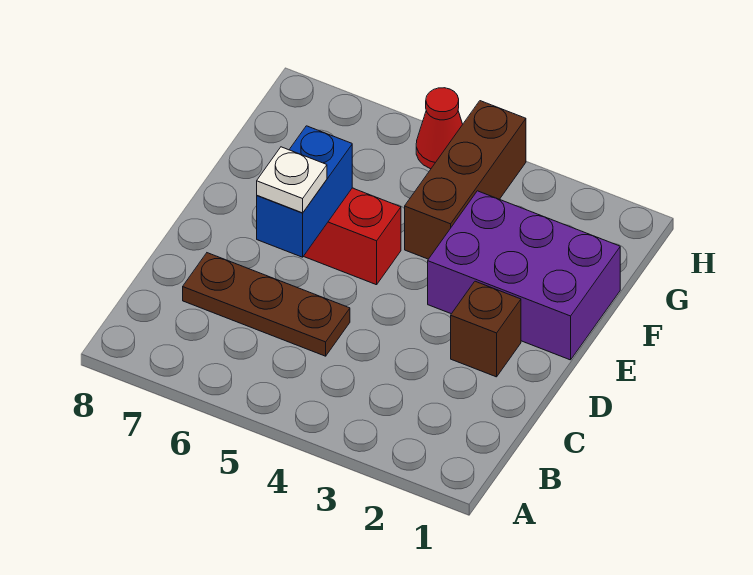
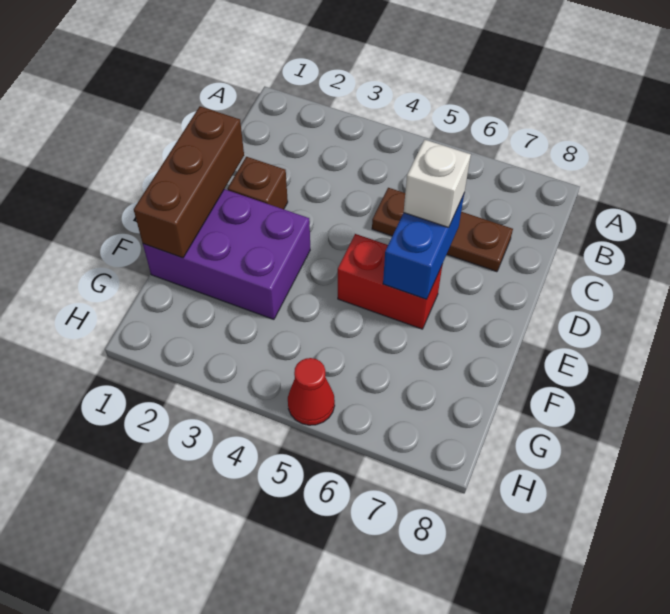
white 1x1 plate [257,147,327,213] -> white 1x1 brick [404,140,471,227]
brown 1x3 brick [405,101,526,259] -> brown 1x3 brick moved to [134,106,244,258]

